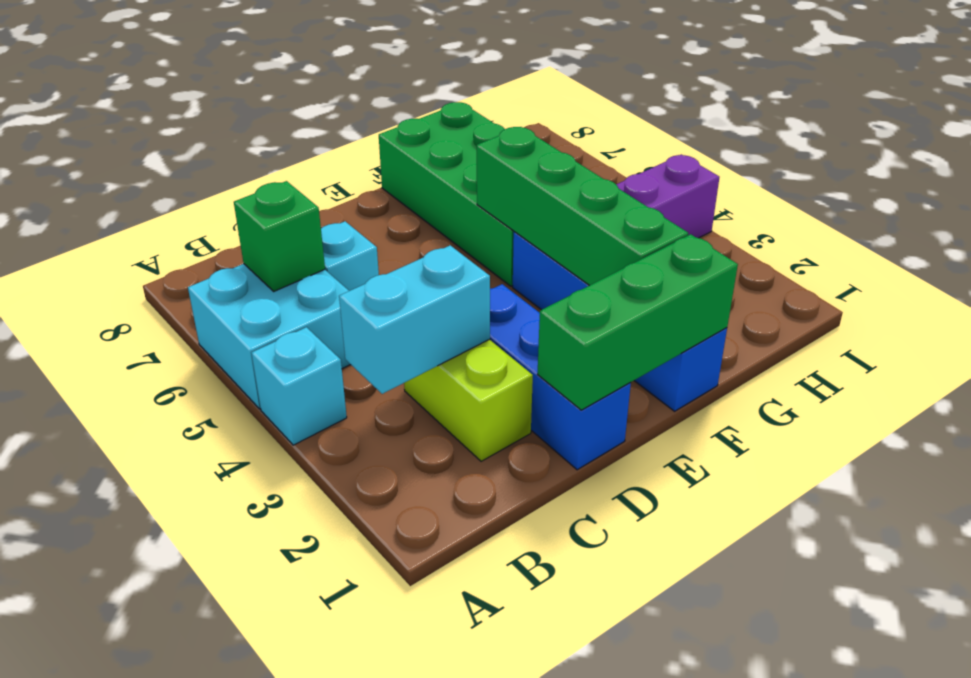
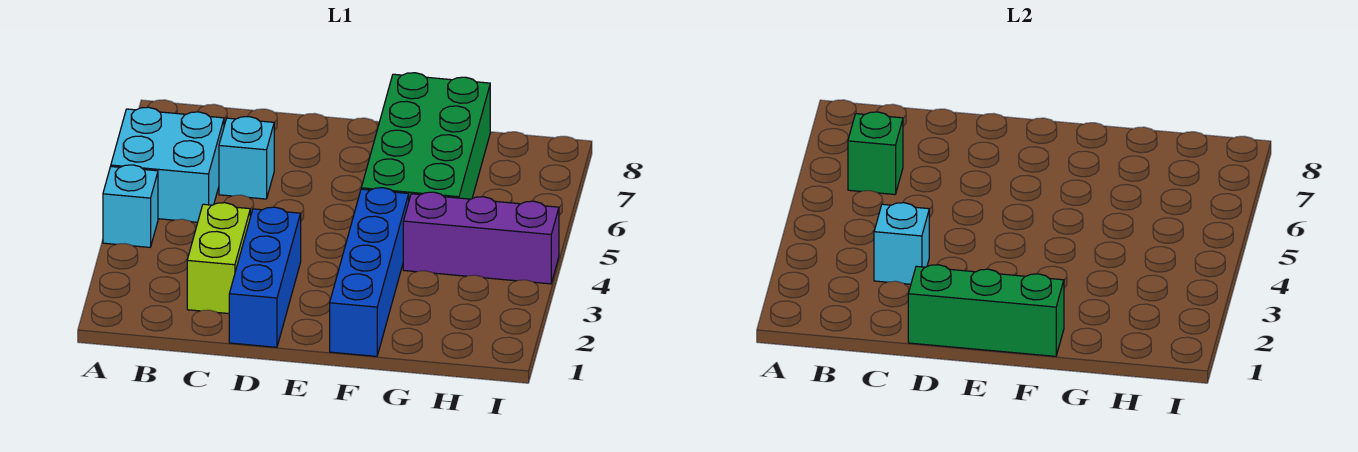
cyan 1x2 brick [339,245,490,394] -> cyan 1x1 brick [874,203,929,284]
green 1x4 brick [477,127,688,286] -> none

